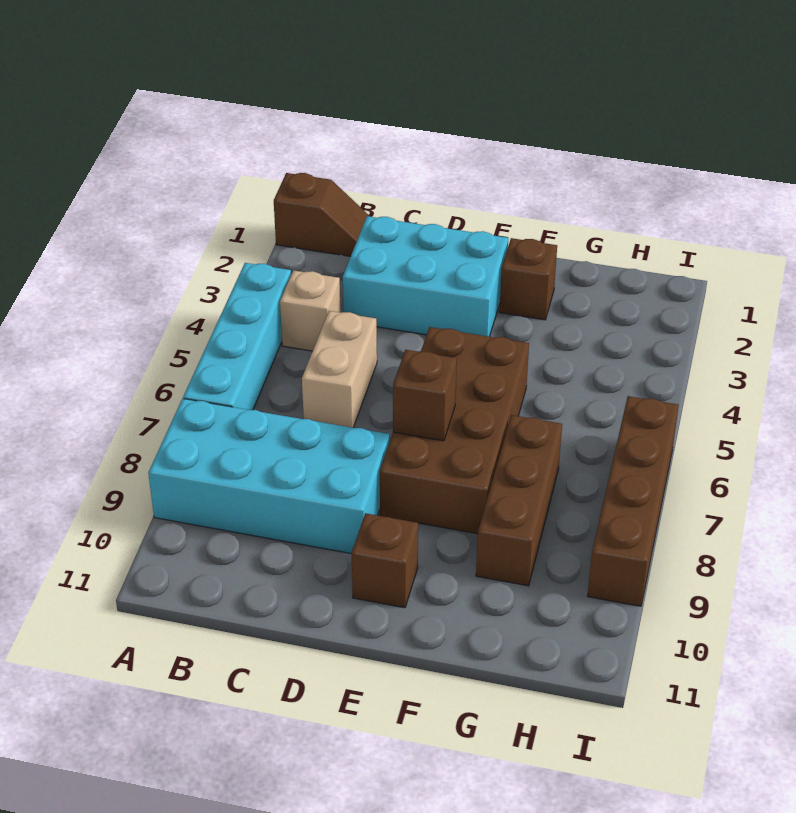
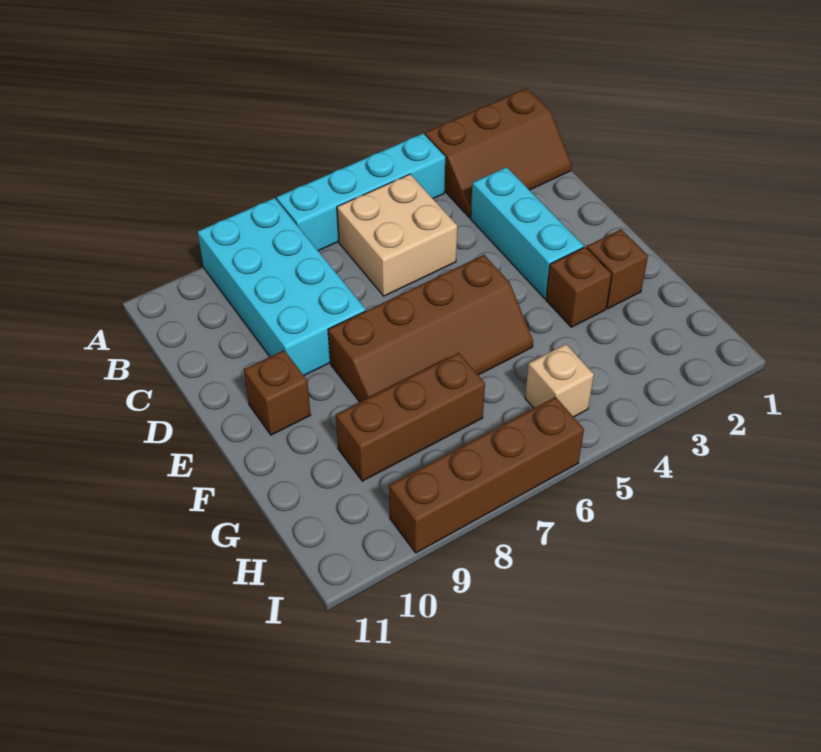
brown 1x2 slope [274,173,370,257] -> brown 2x3 slope [425,88,571,218]
tan 1x1 brick [280,270,341,351] -> tan 1x1 brick moved to [525,344,594,417]
cyan 2x3 brick [343,216,509,337] -> cyan 1x3 brick [471,167,584,298]
tan 1x2 brick [302,311,377,428] -> tan 2x2 brick [337,174,457,296]
brown 2x4 brick [380,327,529,534] -> brown 2x4 slope [328,255,533,402]
brown 1x1 brick [393,350,457,441] -> brown 1x1 brick moved to [546,247,612,327]

